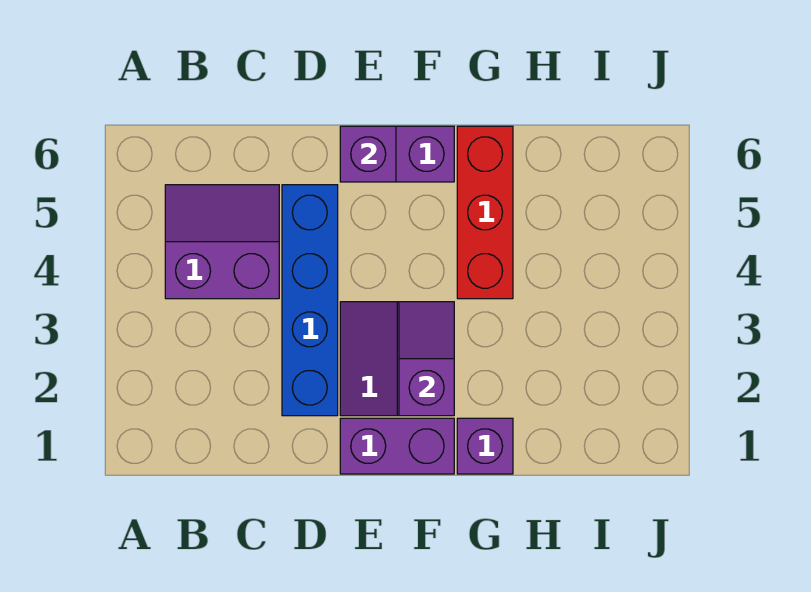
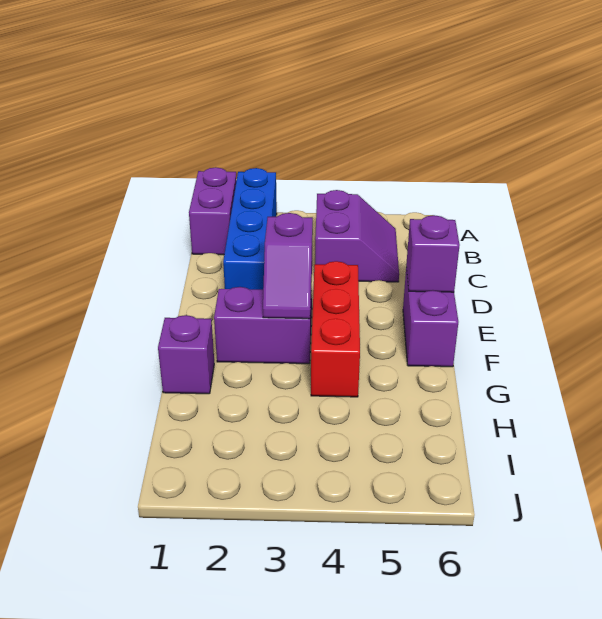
blue 1x4 brick [282,185,338,416] -> blue 1x4 brick turned to [223,168,277,290]
purple 1x2 brick [340,418,454,474] -> purple 1x2 brick moved to [189,167,237,255]
purple 1x2 slope [399,302,454,416] -> purple 1x2 slope turned to [263,213,313,319]
red 1x3 brick [457,126,513,299] -> red 1x3 brick turned to [311,261,360,397]

